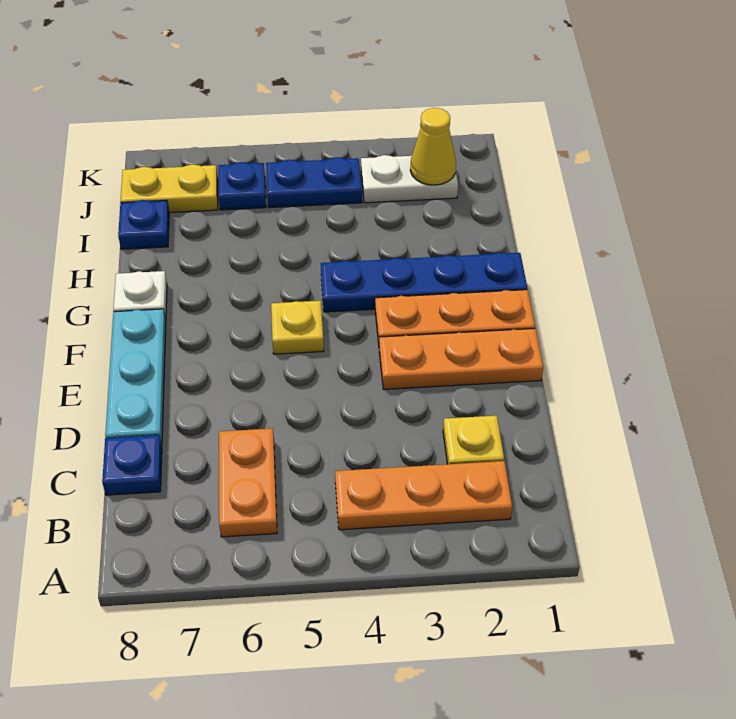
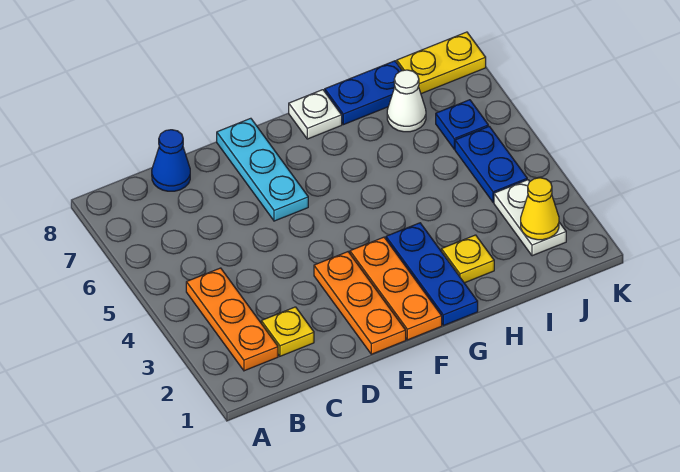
orange 1x2 plate [219,428,277,537] -> none
blue 1x1 plate [102,435,162,495] -> blue 1x1 cone [152,130,190,191]
cyan 1x3 plate [105,309,166,445] -> cyan 1x3 plate turned to [217,118,308,221]
yellow 1x1 plate [271,301,324,354] -> yellow 1x1 plate moved to [441,235,494,283]
blue 1x4 plate [321,253,527,312] -> blue 1x3 plate [386,223,478,326]
none -> white 1x1 cone [387,70,426,132]
blue 1x1 plate [118,200,169,249] -> blue 1x2 plate [325,61,402,125]
yellow 1x2 plate [121,164,218,213] -> yellow 1x2 plate turned to [397,32,486,94]

